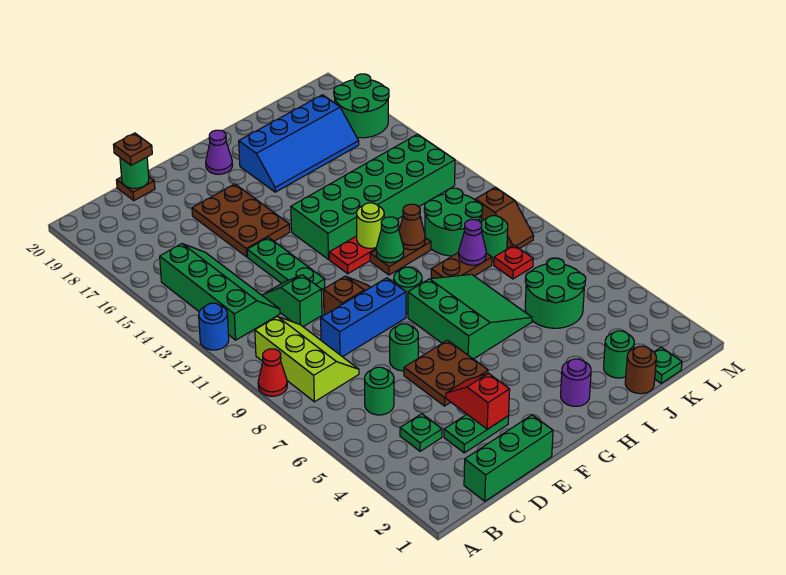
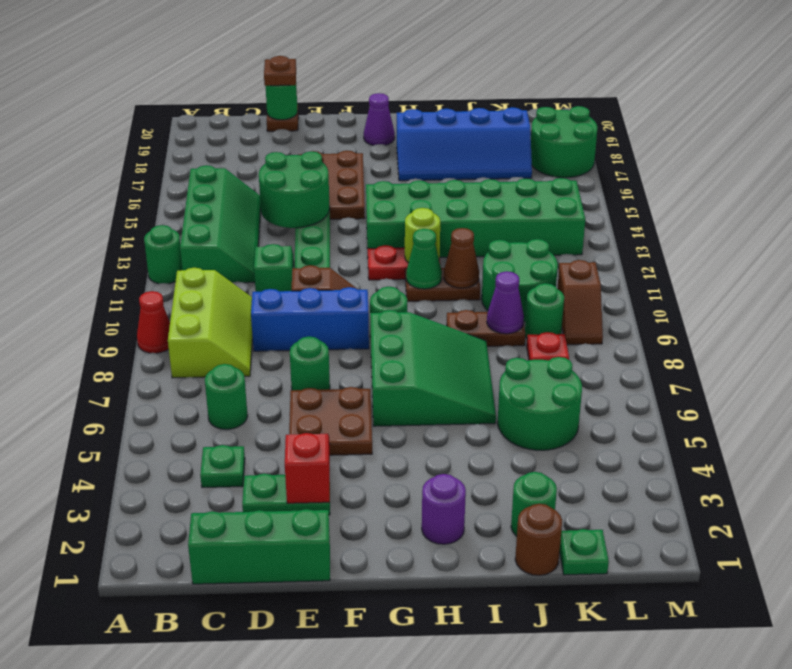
blue 1x1 round brick [199,303,229,350] -> green 1x1 round brick [144,225,182,284]
none -> green 2x2 round brick [259,151,330,228]

